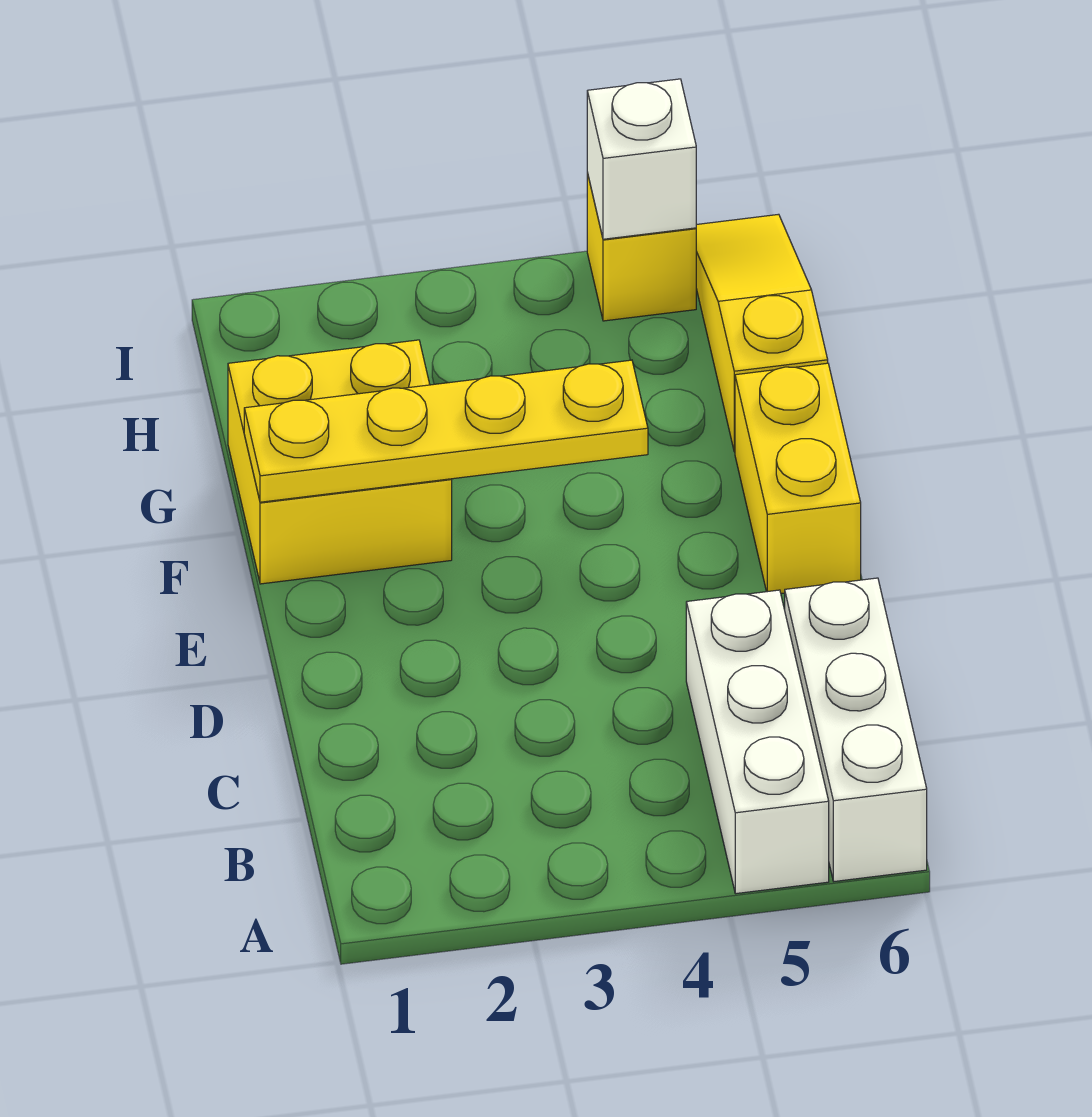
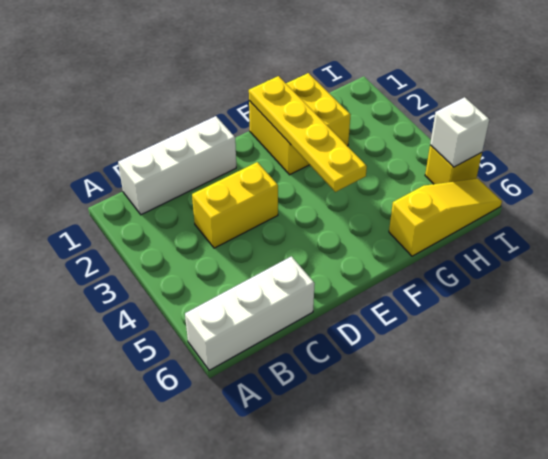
white 1x3 brick [686,590,829,894] -> white 1x3 brick moved to [118,116,236,215]
yellow 1x2 brick [735,363,861,594] -> yellow 1x2 brick moved to [192,162,278,248]

